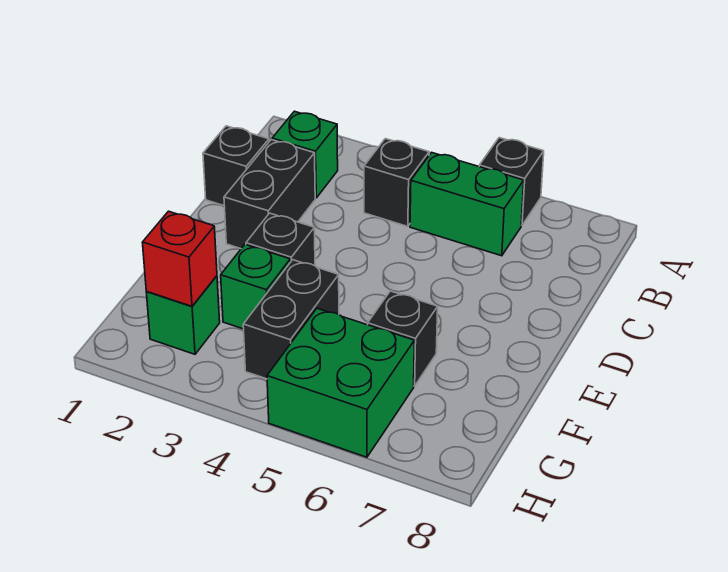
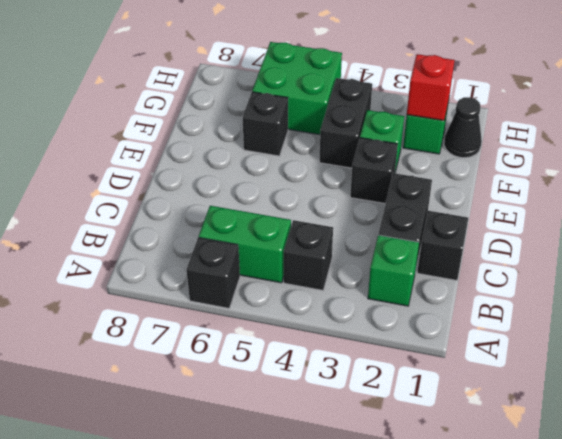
none -> black 1x1 cone [444,97,482,158]

